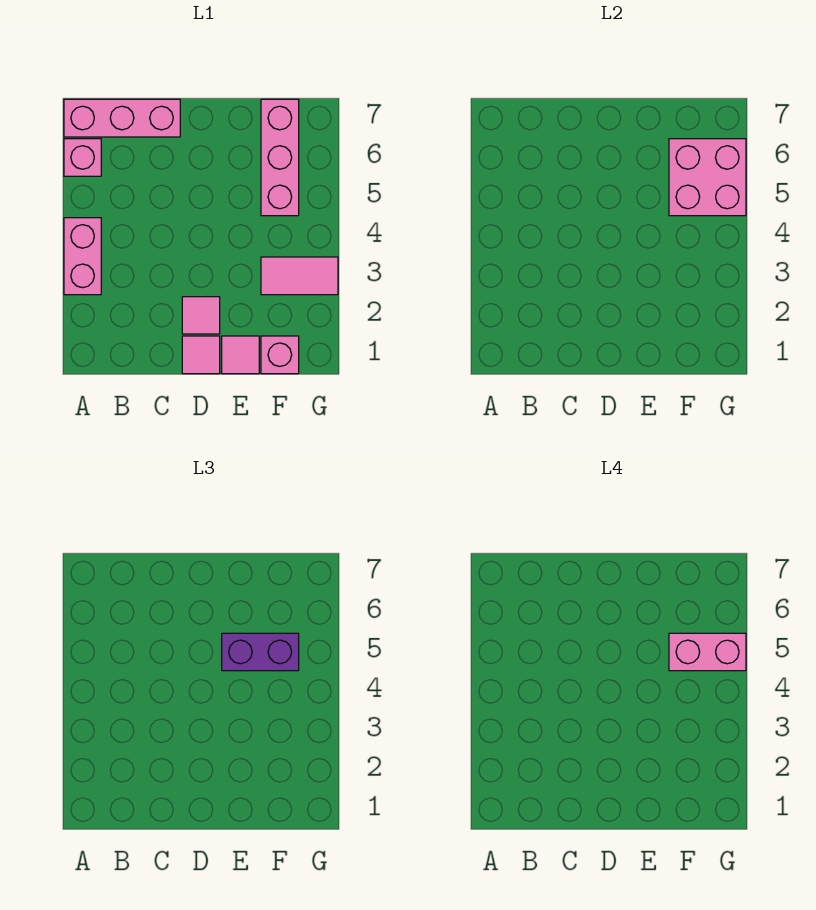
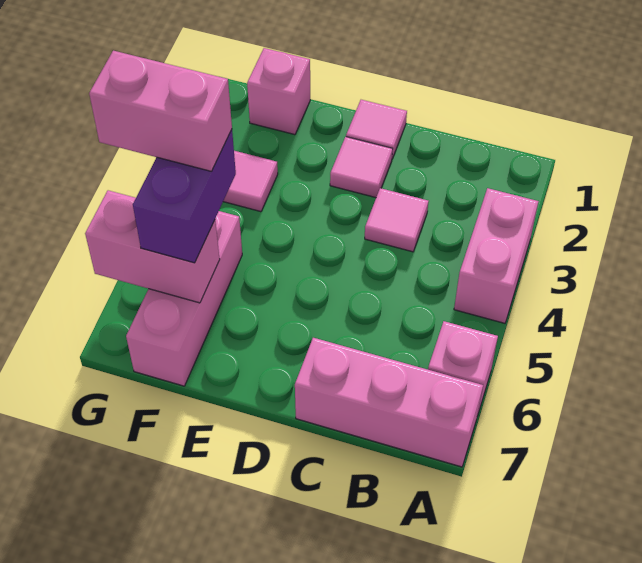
pink 1x1 tile [222,336,259,374] -> pink 1x1 tile moved to [365,188,429,252]
purple 1x2 brick [222,633,299,671] -> purple 1x2 brick turned to [133,130,236,263]
pink 2x2 brick [669,139,746,216] -> pink 1x2 brick [85,190,220,303]

